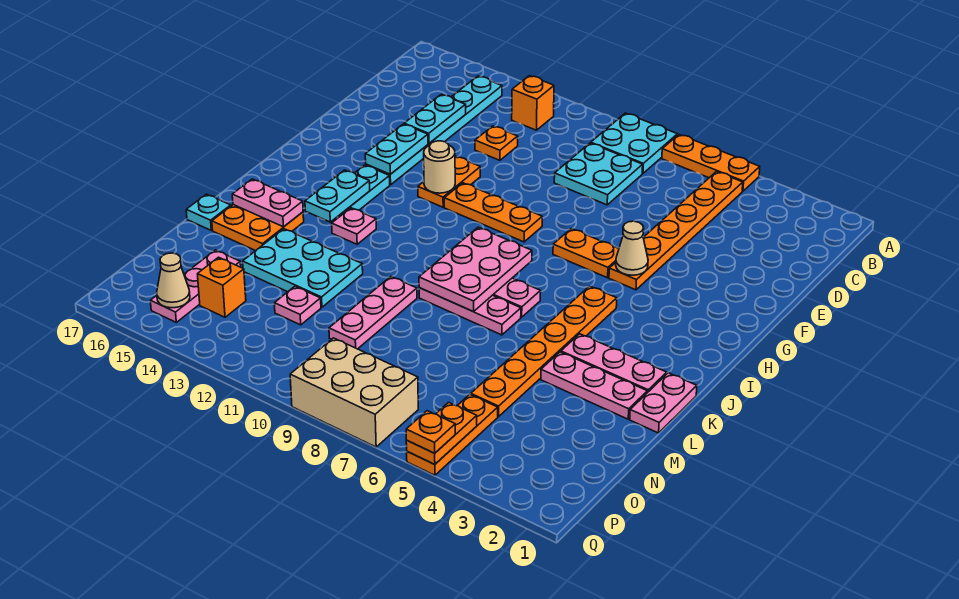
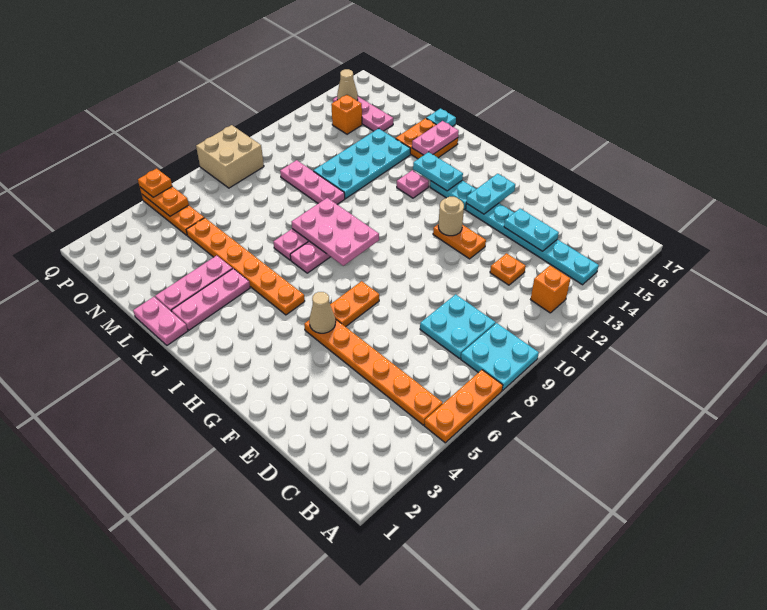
cyan 1x2 plate [365,124,428,174] -> cyan 1x2 plate turned to [466,174,515,214]
orange 1x3 plate [444,183,542,242] -> none
cyan 2x3 plate [243,229,363,307] -> cyan 2x4 plate [313,128,410,199]
pink 1x1 plate [274,286,321,325] -> none
tan 2x3 brick [290,338,418,447] -> tan 2x2 brick [196,125,264,188]

